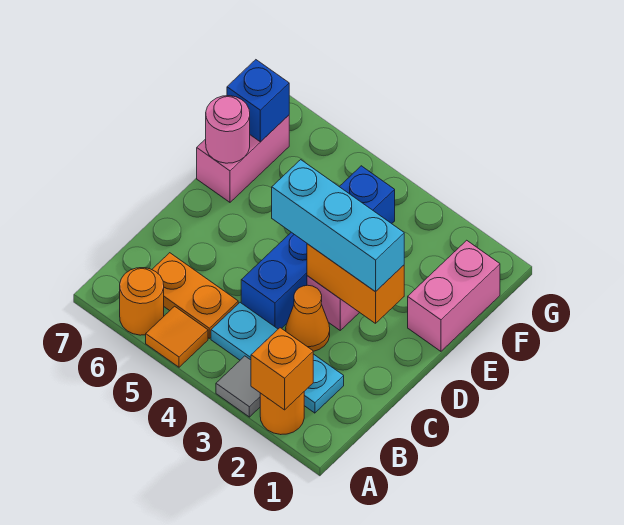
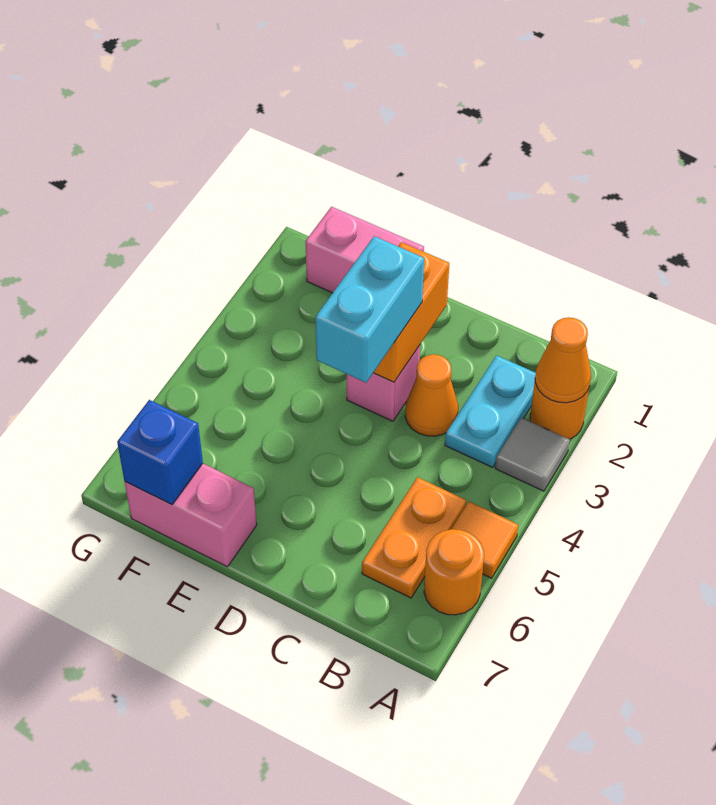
orange 1x1 brick [251,328,313,410] -> orange 1x1 cone [535,317,591,403]
cyan 1x3 plate [211,303,344,413] -> cyan 1x2 plate [445,355,536,468]
blue 1x4 brick [241,166,395,329] -> none
cyan 1x3 brick [272,160,404,292] -> cyan 1x2 brick [315,236,424,383]
pink 1x1 round brick [206,96,250,163] -> none

